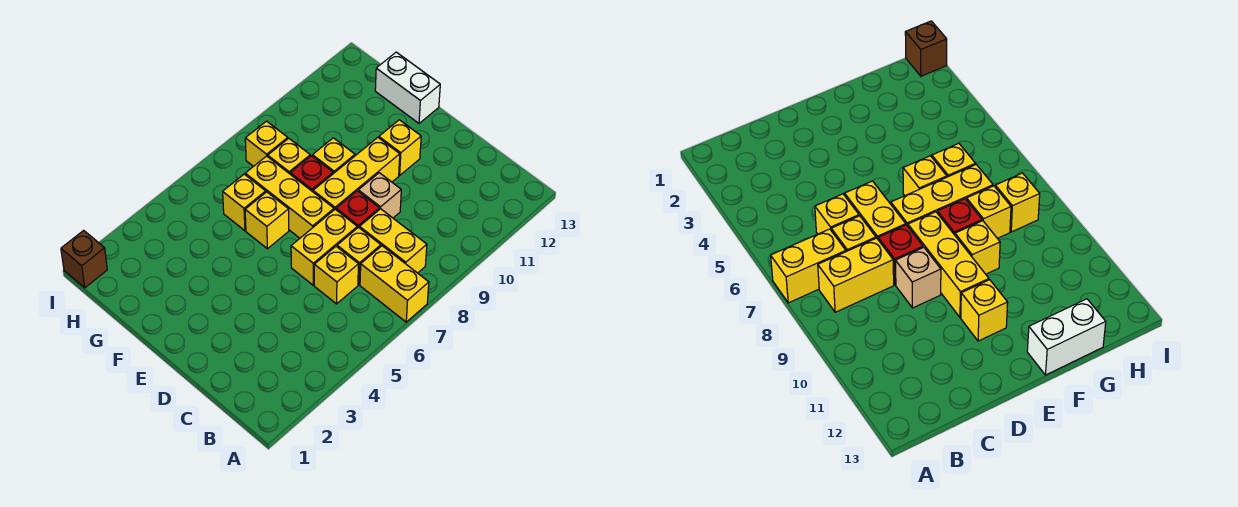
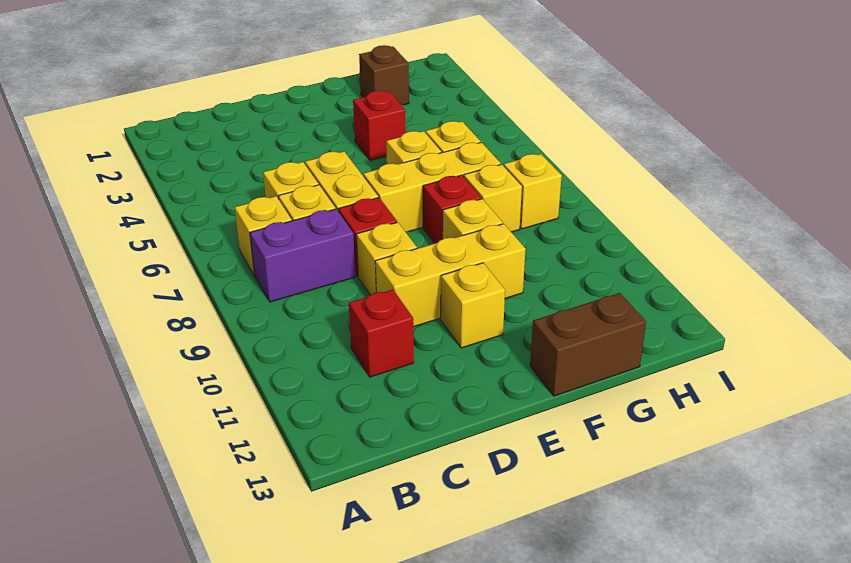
yellow 1x2 brick [360,246,429,322] -> yellow 1x1 brick [235,196,292,274]
yellow 1x2 brick [359,209,427,273] -> purple 1x2 brick [250,209,355,302]
none -> red 1x1 brick [349,290,414,377]
tan 1x1 brick [358,173,401,218] -> yellow 1x1 brick [356,222,417,295]
yellow 1x3 brick [313,138,400,210] -> yellow 1x3 brick turned to [375,224,525,327]
none -> red 1x1 brick [353,91,405,161]
white 1x2 brick [375,52,440,123] -> brown 1x2 brick [530,293,646,396]
brown 1x1 brick [61,230,107,288] -> brown 1x1 brick moved to [359,45,409,105]

